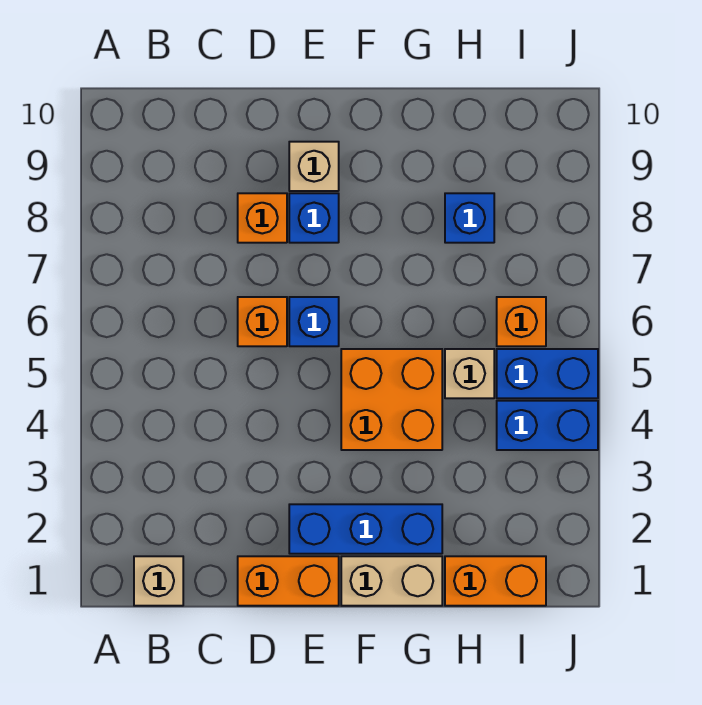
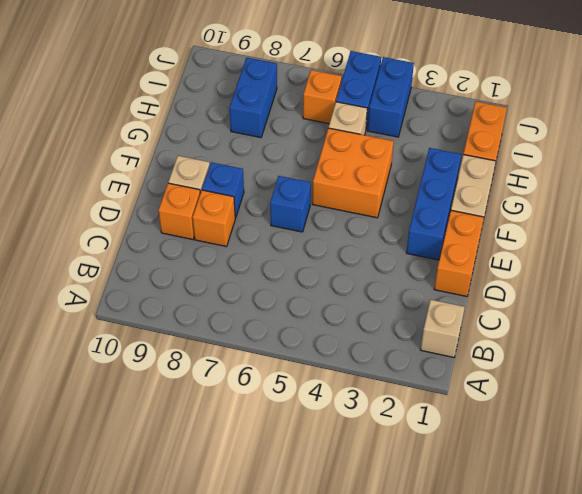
orange 1x1 brick [238,297,287,346] -> orange 1x1 brick moved to [158,183,200,240]
blue 1x1 brick [445,193,494,243] -> blue 1x2 brick [229,58,277,138]

